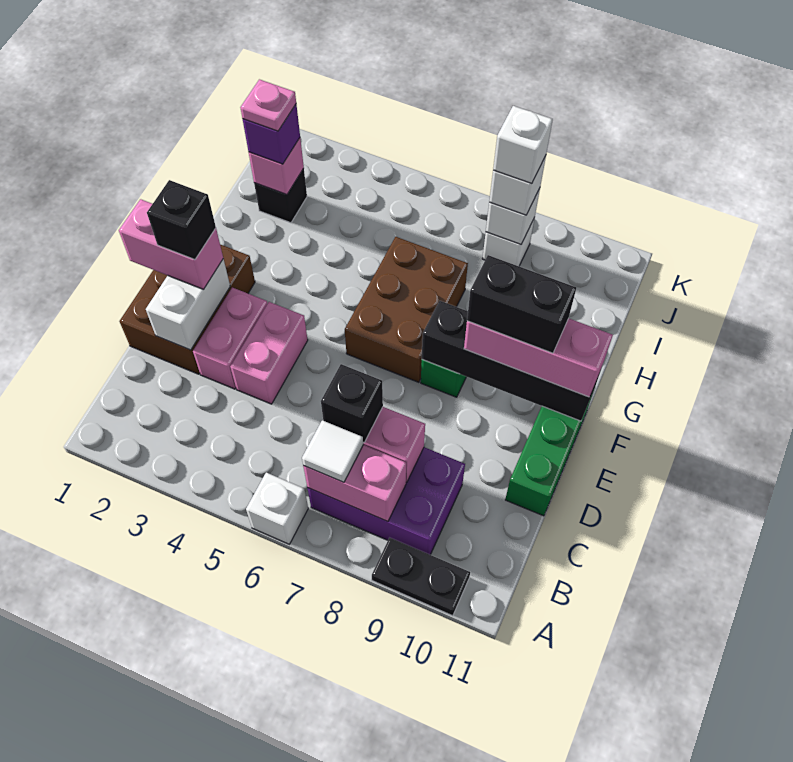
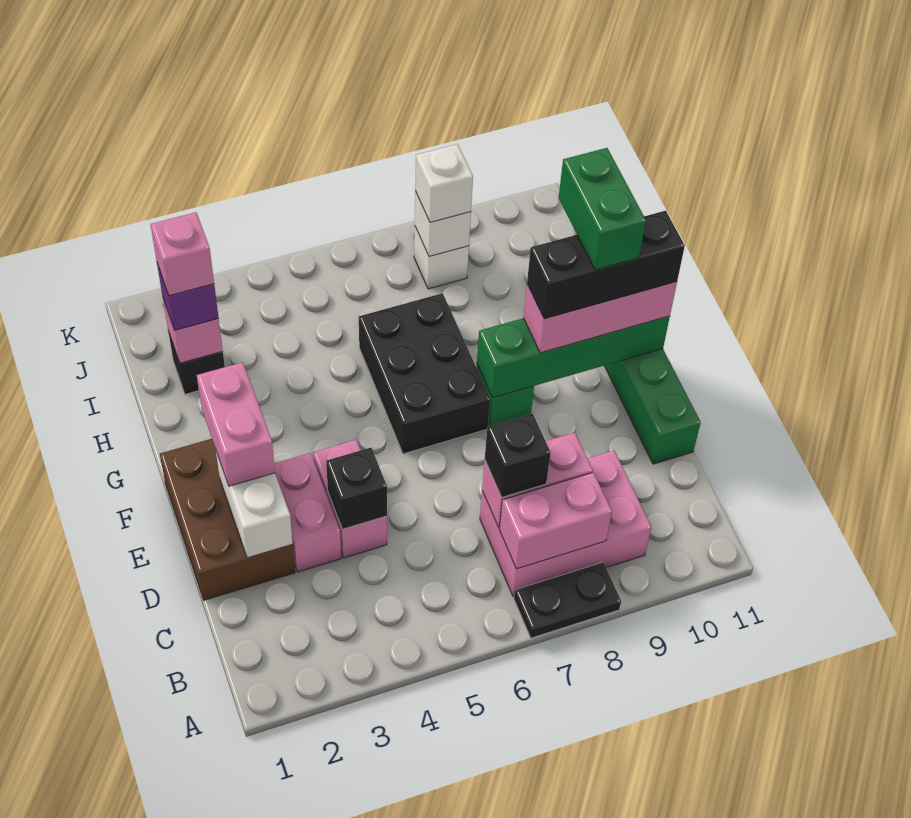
white 1x1 brick [246,473,308,544] -> none
black 1x2 plate [372,538,470,616] -> black 1x2 plate moved to [514,562,621,638]
purple 2x3 brick [308,447,465,555] -> pink 2x3 brick [480,451,651,597]
white 1x1 tile [302,420,363,482] -> none
pink 1x2 brick [119,199,223,289] -> pink 1x2 brick turned to [197,362,275,486]
black 1x1 brick [147,180,216,260] -> black 1x1 brick moved to [326,448,387,529]
brown 2x3 brick [345,237,468,382] -> black 2x3 brick [359,293,490,454]
black 1x4 brick [422,301,602,421] -> green 1x4 brick [477,316,670,398]
black 1x2 brick [467,255,576,353] -> black 1x3 brick [527,211,685,319]
none -> green 1x2 brick [559,148,646,270]
pink 1x1 plate [240,79,296,131] -> pink 1x1 brick [150,212,214,296]
white 1x1 brick [493,106,553,184] -> none

